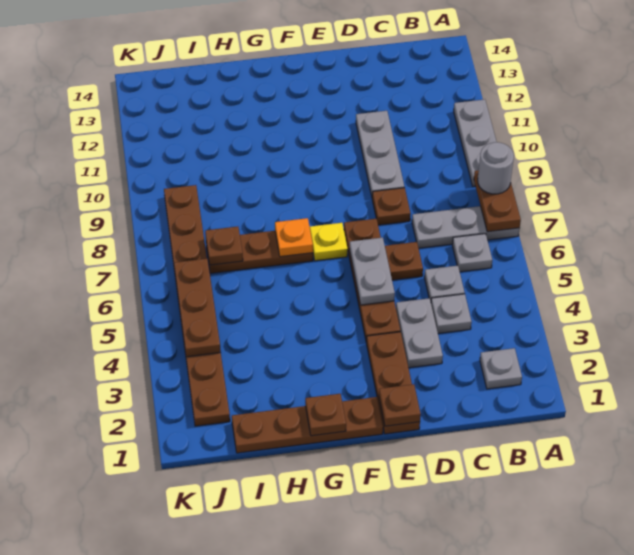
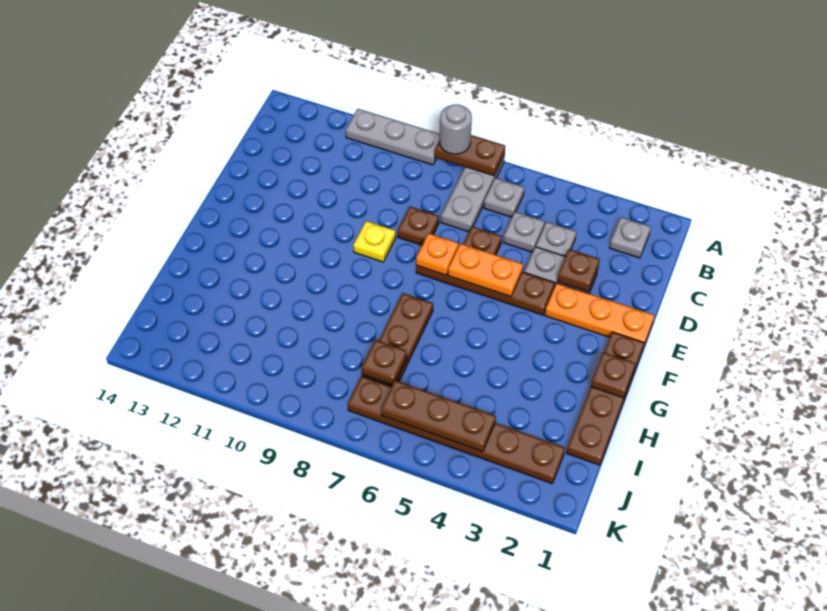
grey 1x3 plate [356,111,404,196] -> none
brown 1x3 plate [367,332,420,434] -> orange 1x3 plate [545,283,654,345]
brown 1x1 plate [379,384,421,426] -> brown 1x1 plate moved to [557,249,600,292]
grey 1x2 plate [350,237,395,305] -> orange 1x2 plate [448,243,523,297]
yellow 1x1 plate [310,223,348,261] -> yellow 1x1 plate moved to [353,221,396,262]
orange 1x1 plate [275,218,313,257] -> orange 1x1 plate moved to [416,233,459,275]
brown 1x8 plate [164,185,230,426] -> brown 1x6 plate [348,376,565,484]

